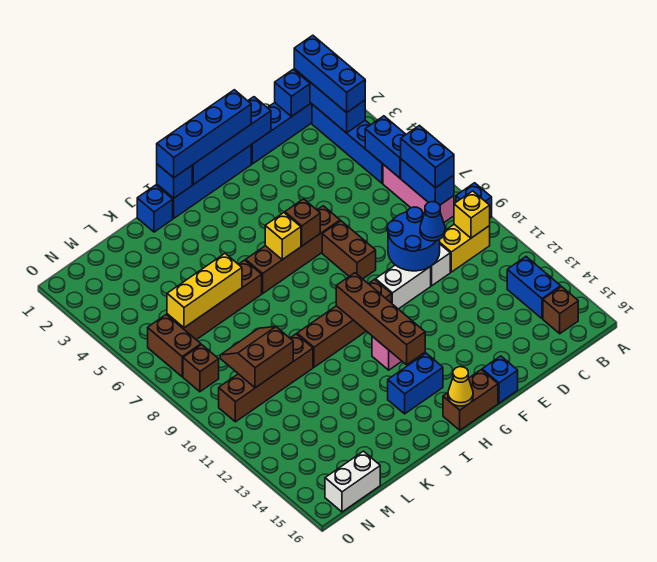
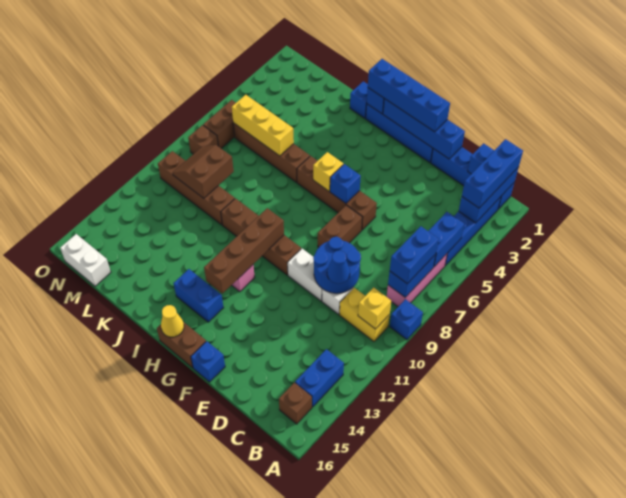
brown 1x1 brick [285,199,320,246] -> blue 1x1 brick [330,164,361,203]
brown 2x2 slope [220,327,293,388] -> brown 2x2 slope turned to [173,145,234,198]

